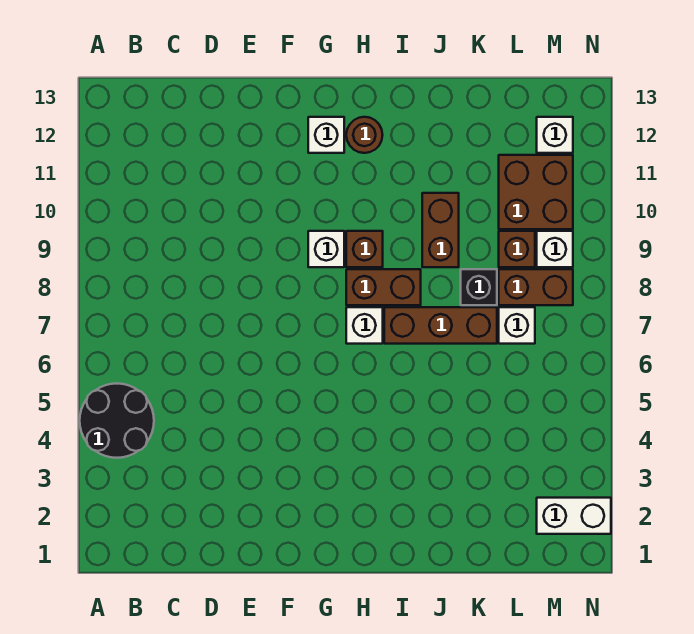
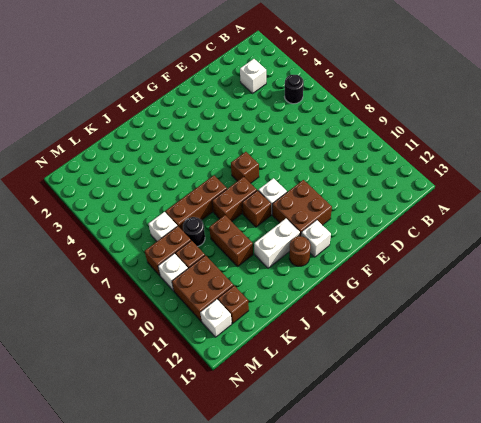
black 2x2 round brick [80,384,154,458] -> black 1x1 round brick [284,75,304,104]
none -> brown 2x2 brick [272,180,332,236]
none -> brown 1x1 brick [231,152,259,183]
white 1x1 brick [346,307,383,344] -> white 1x1 brick moved to [240,59,266,93]
black 1x1 brick [461,269,497,305] -> black 1x1 round brick [183,217,205,247]
none -> brown 1x1 brick [218,286,249,323]
white 1x2 brick [537,498,611,534] -> white 1x2 brick moved to [254,219,300,268]

